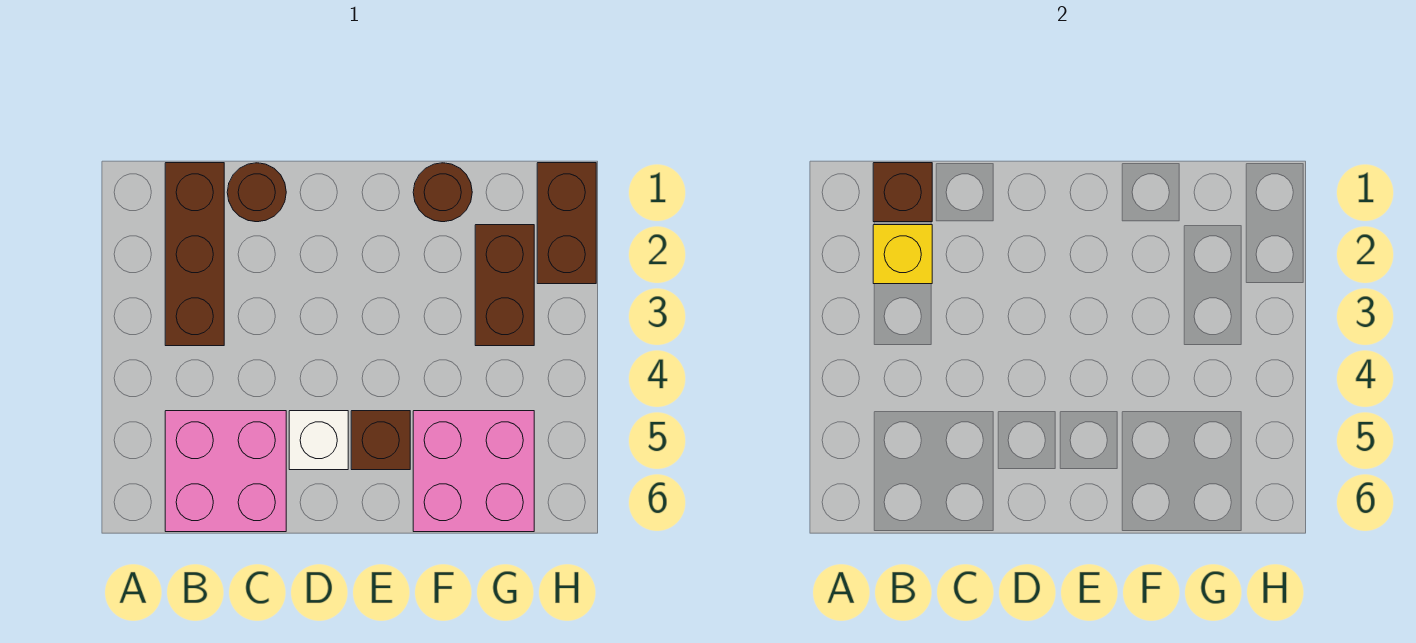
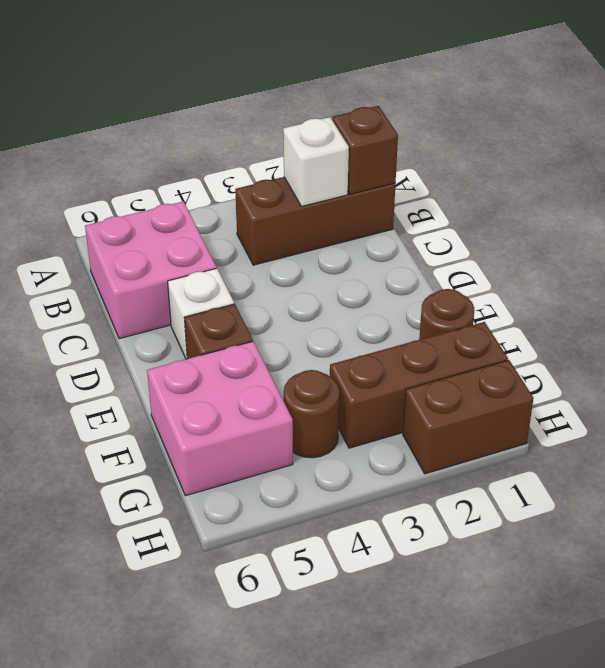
yellow 1x1 brick [873,225,932,284] -> white 1x1 brick [283,117,349,206]
brown 1x1 round brick [227,163,286,222] -> brown 1x1 round brick moved to [284,370,339,458]
brown 1x2 brick [475,225,534,346] -> brown 1x3 brick [330,322,508,448]

